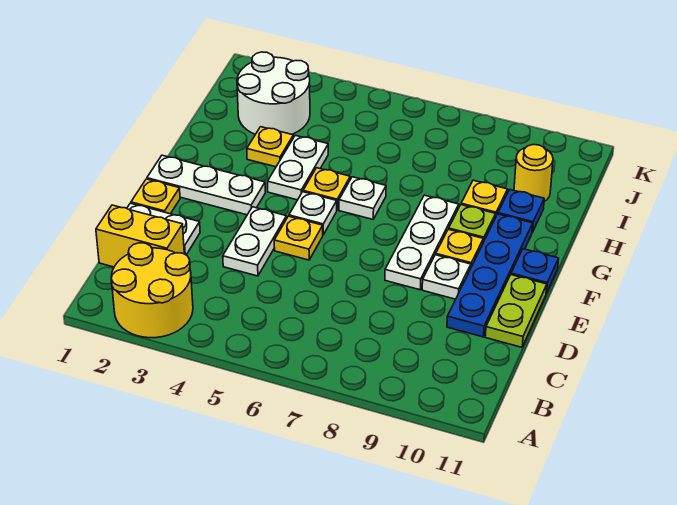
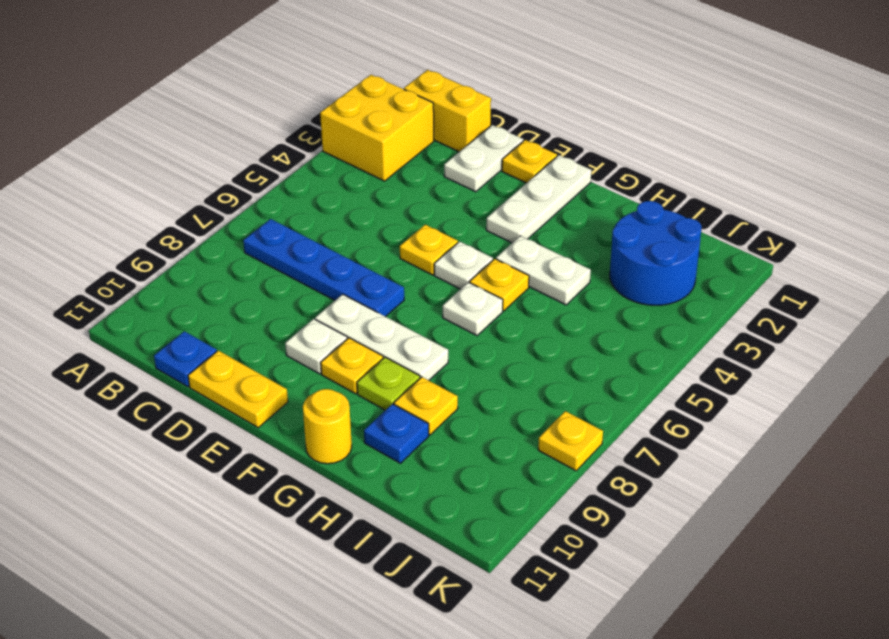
yellow 2x2 round brick [111,243,193,338] -> yellow 2x2 brick [320,75,434,181]
yellow 1x2 brick [96,205,184,267] -> yellow 1x2 brick turned to [404,70,491,152]
white 1x2 plate [223,207,287,276] -> none
blue 1x4 plate [447,214,533,337] -> blue 1x4 plate moved to [243,219,404,317]
lime 1x2 plate [485,275,547,347] -> yellow 1x2 plate [188,350,288,428]
blue 1x1 plate [511,249,559,293] -> blue 1x1 plate moved to [154,331,217,387]
yellow 1x1 plate [247,127,293,167] -> yellow 1x1 plate moved to [538,411,603,471]
white 2x2 round brick [237,52,310,134] -> blue 2x2 round brick [610,201,702,305]
yellow 1x1 round brick [514,145,553,201] -> yellow 1x1 round brick moved to [303,389,352,464]

